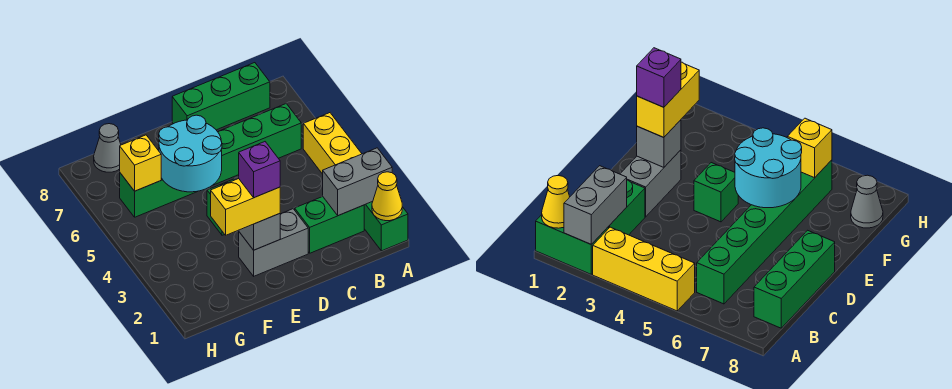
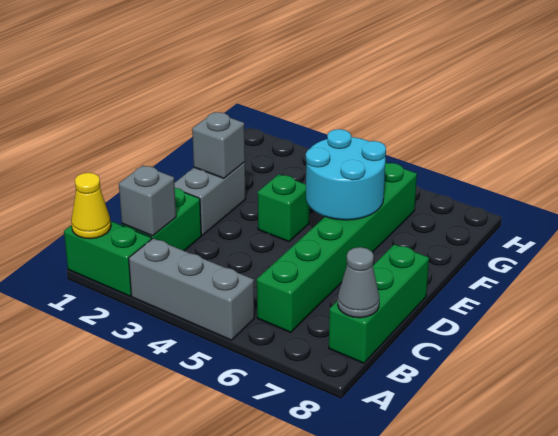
grey 1x2 brick [323,148,392,216] -> grey 1x1 brick [119,165,176,236]
yellow 1x3 brick [303,113,362,174] -> grey 1x3 brick [129,238,254,340]
yellow 1x2 brick [211,179,280,235] -> none
purple 1x1 brick [239,142,280,198] -> none
yellow 1x1 brick [120,135,161,191] -> none
grey 1x1 cone [94,124,121,172] -> grey 1x1 cone moved to [338,247,379,318]

